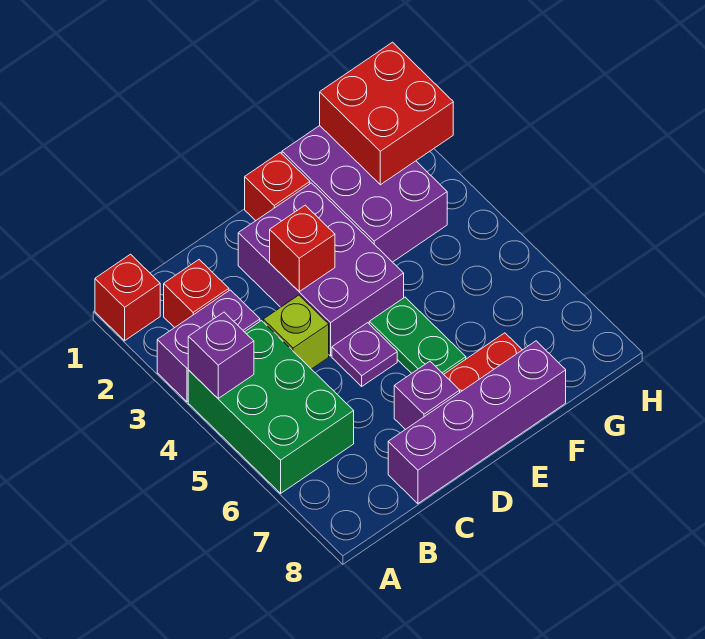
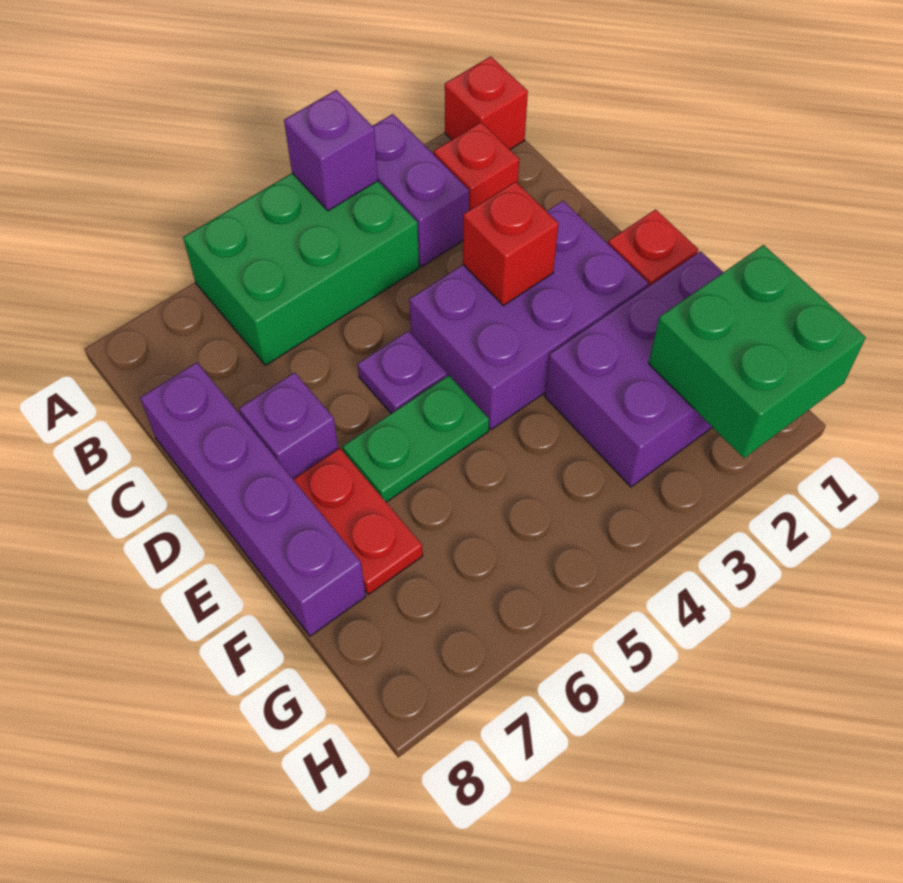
lime 1x1 brick [263,295,329,369] -> none
red 2x2 brick [320,42,453,185] -> green 2x2 brick [649,245,866,458]

